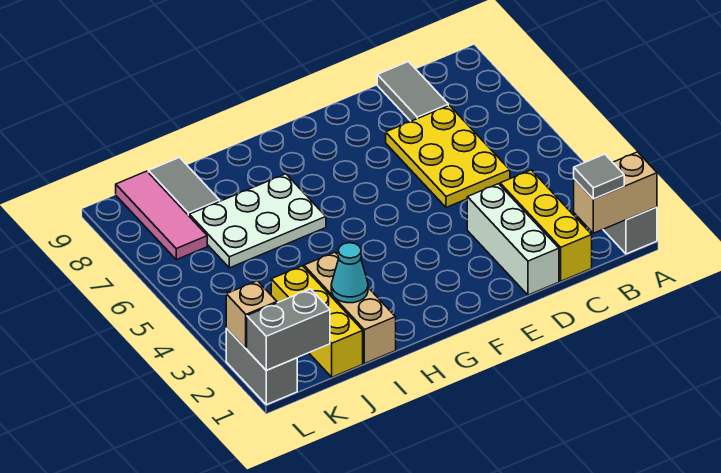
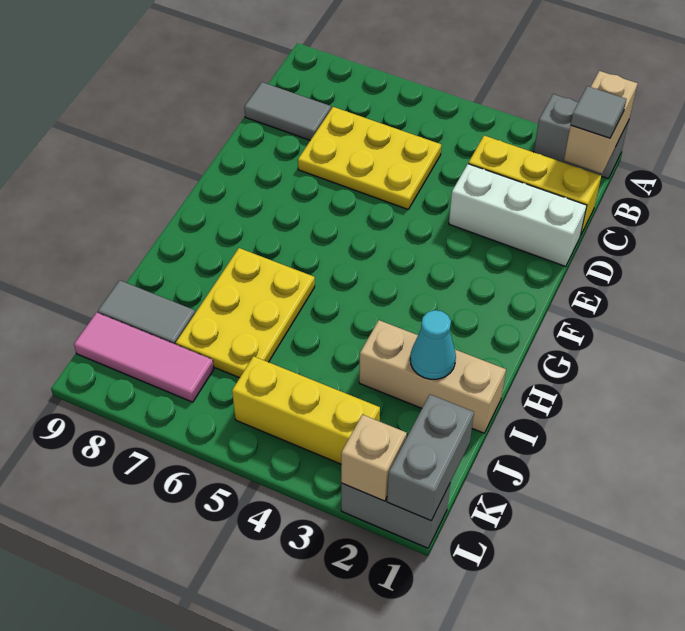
white 2x3 plate [189,174,326,268] -> yellow 2x3 plate [176,248,315,378]
yellow 1x3 brick [271,266,363,377] -> yellow 1x3 brick moved to [232,356,380,464]

